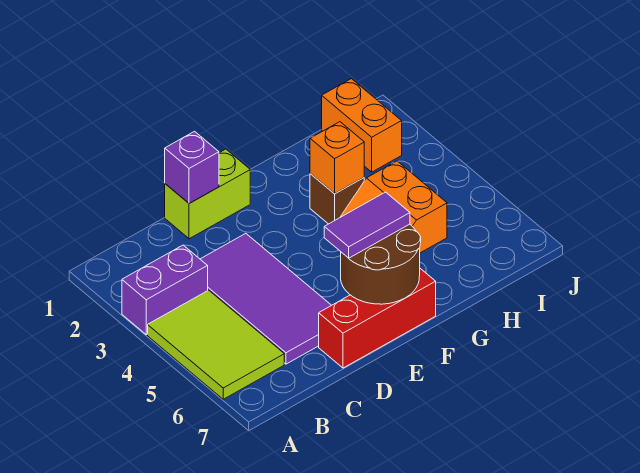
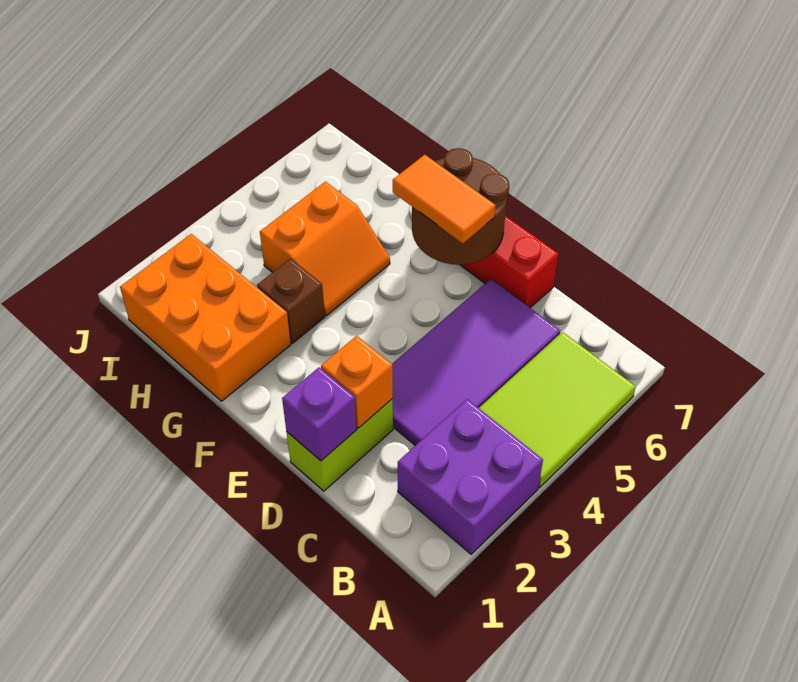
purple 1x2 brick [122,245,208,335] -> purple 2x2 brick [398,399,543,554]
lime 1x2 brick [165,149,250,239] -> lime 1x2 brick turned to [286,399,393,491]
purple 1x2 tile [324,192,410,258] -> orange 1x2 tile [393,155,496,243]
orange 1x1 brick [310,122,364,194] -> orange 1x1 brick moved to [321,336,393,428]
orange 1x2 brick [322,79,402,172] -> orange 2x3 brick [120,234,291,401]

